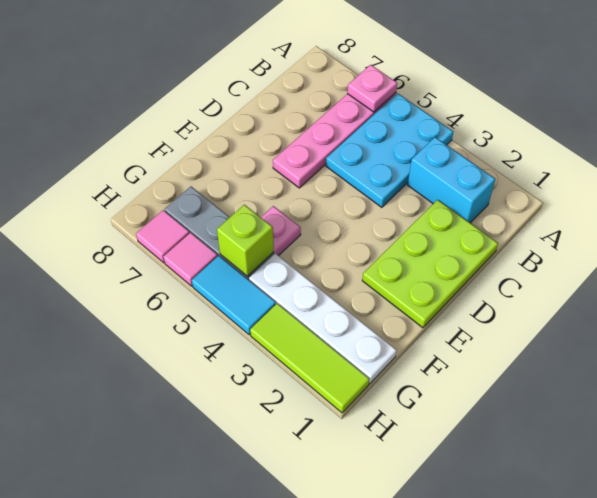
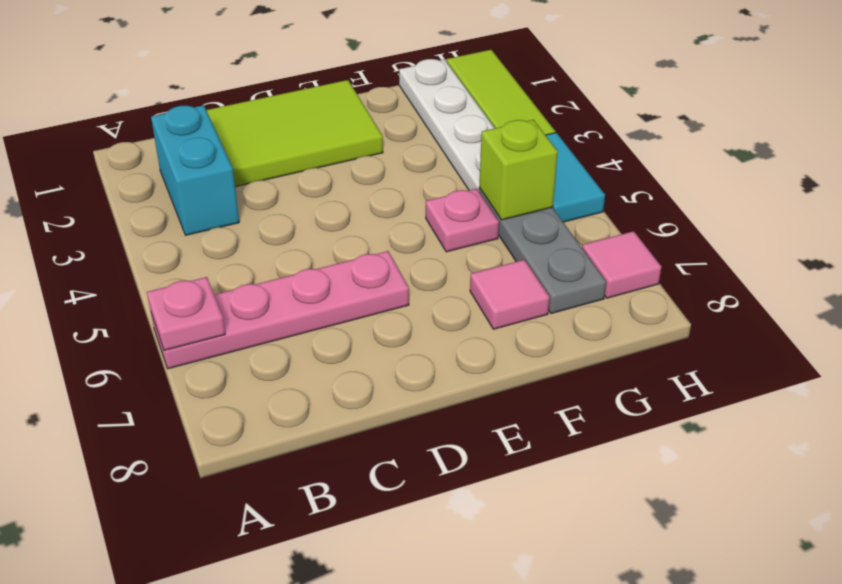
cyan 2x3 plate [326,93,453,207] -> none
lime 2x3 plate [362,200,498,328] -> lime 2x3 tile [206,80,383,187]
pink 1x1 tile [164,233,218,286] -> pink 1x1 tile moved to [470,260,550,329]

